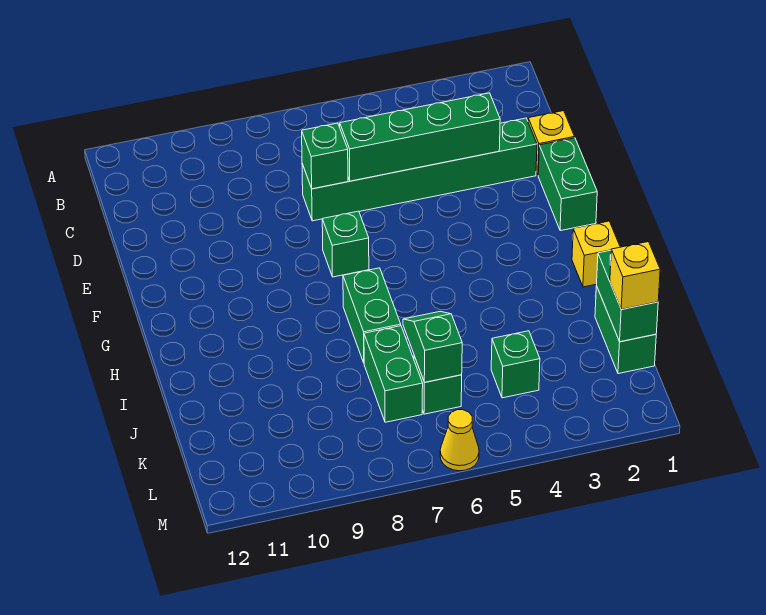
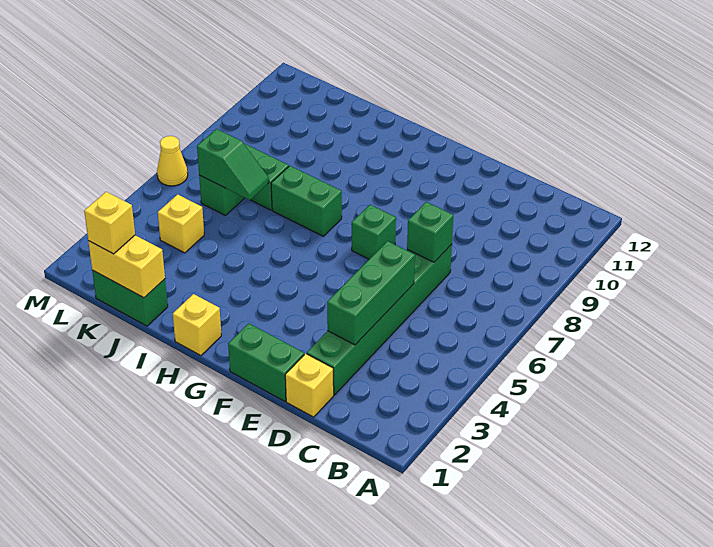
green 1x4 brick [340,93,500,181] -> green 1x3 brick [327,241,415,345]
green 1x2 brick [597,250,658,342] -> yellow 1x2 brick [88,235,165,298]
green 1x1 brick [491,331,540,398] -> yellow 1x1 brick [158,194,204,253]

